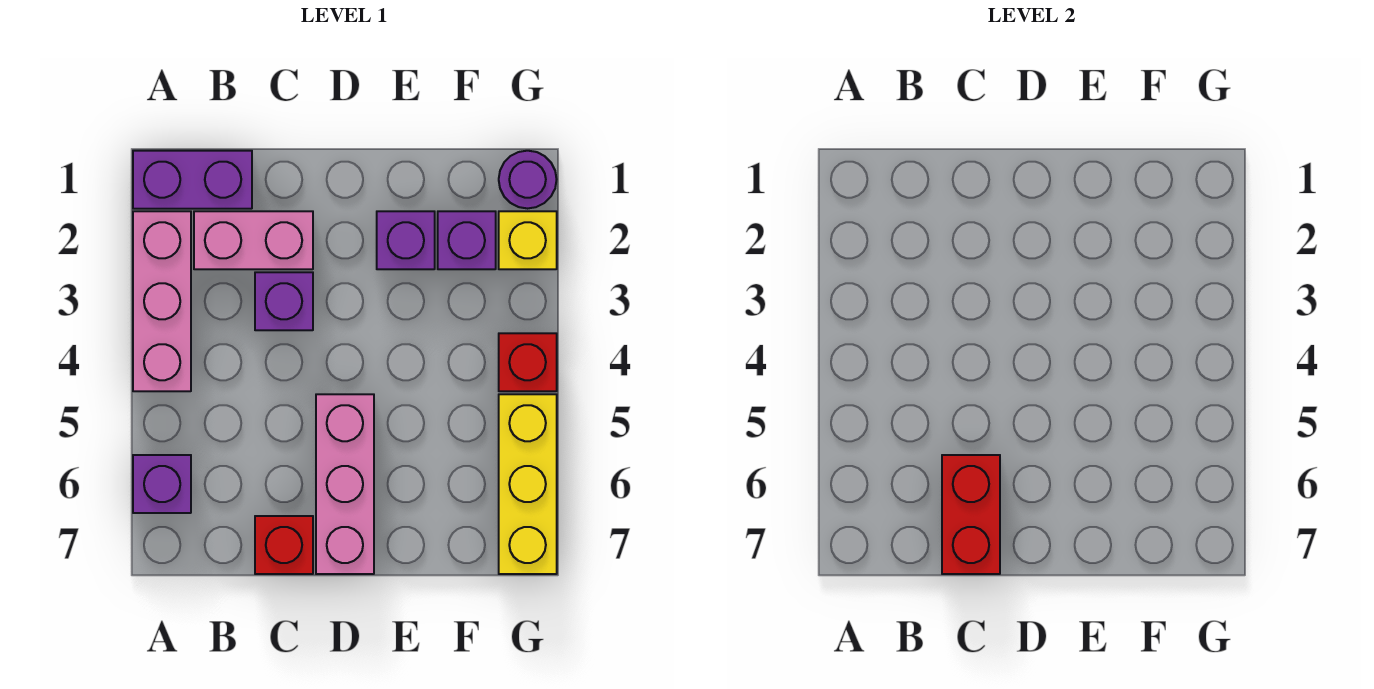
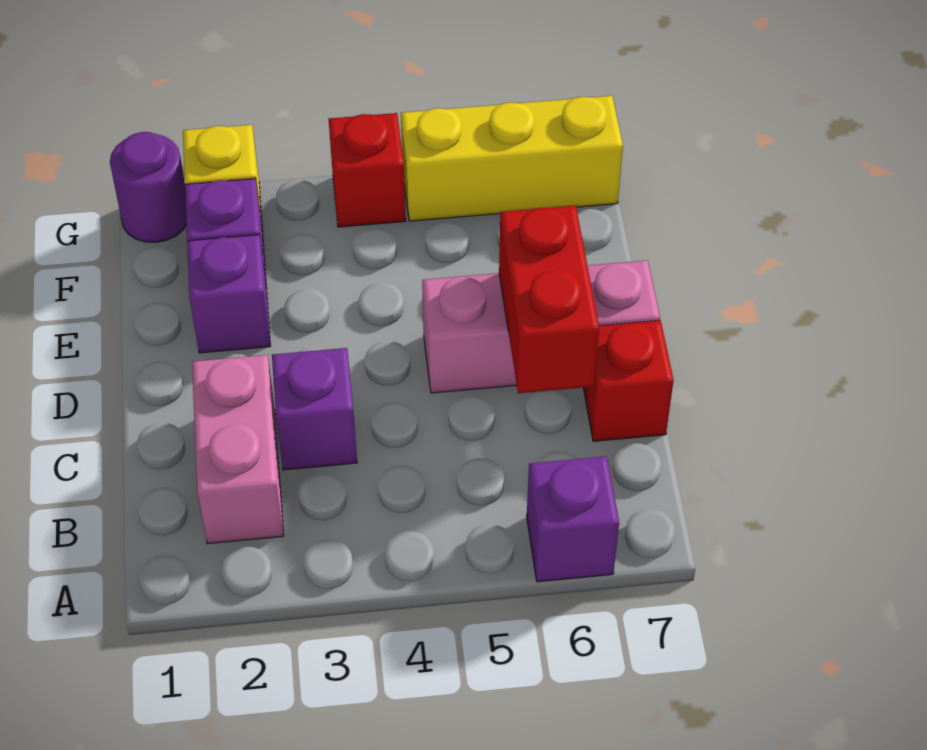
purple 1x2 brick [133,151,252,209] -> none
pink 1x3 brick [133,211,191,391] -> none
red 1x2 brick [942,455,1000,574] -> red 1x2 brick turned to [499,205,599,393]

